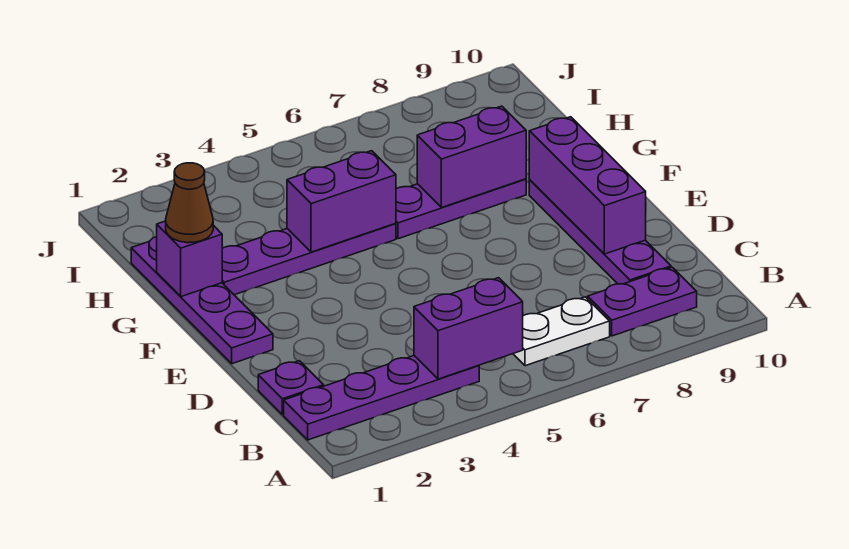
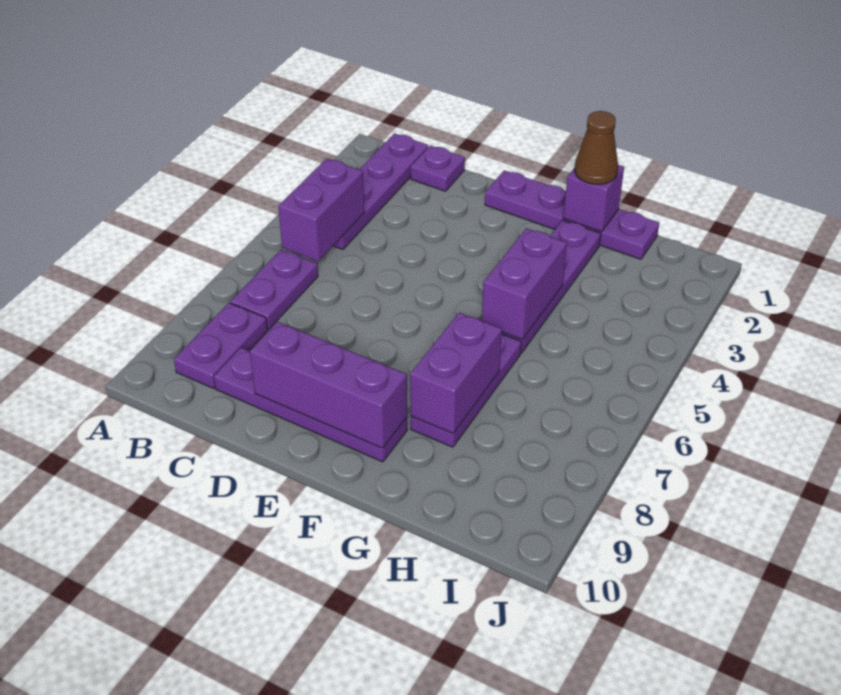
white 1x2 plate [513,297,610,366] -> purple 1x2 plate [230,249,318,329]

